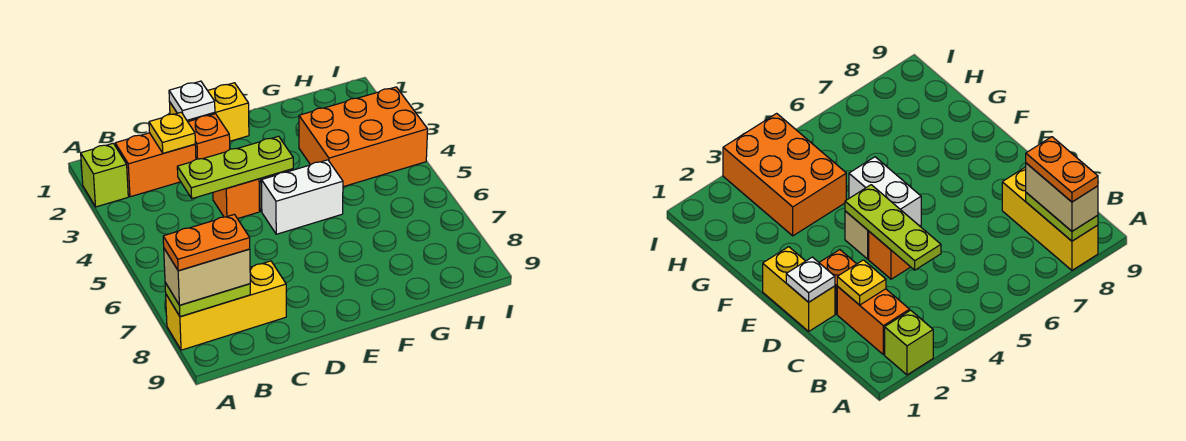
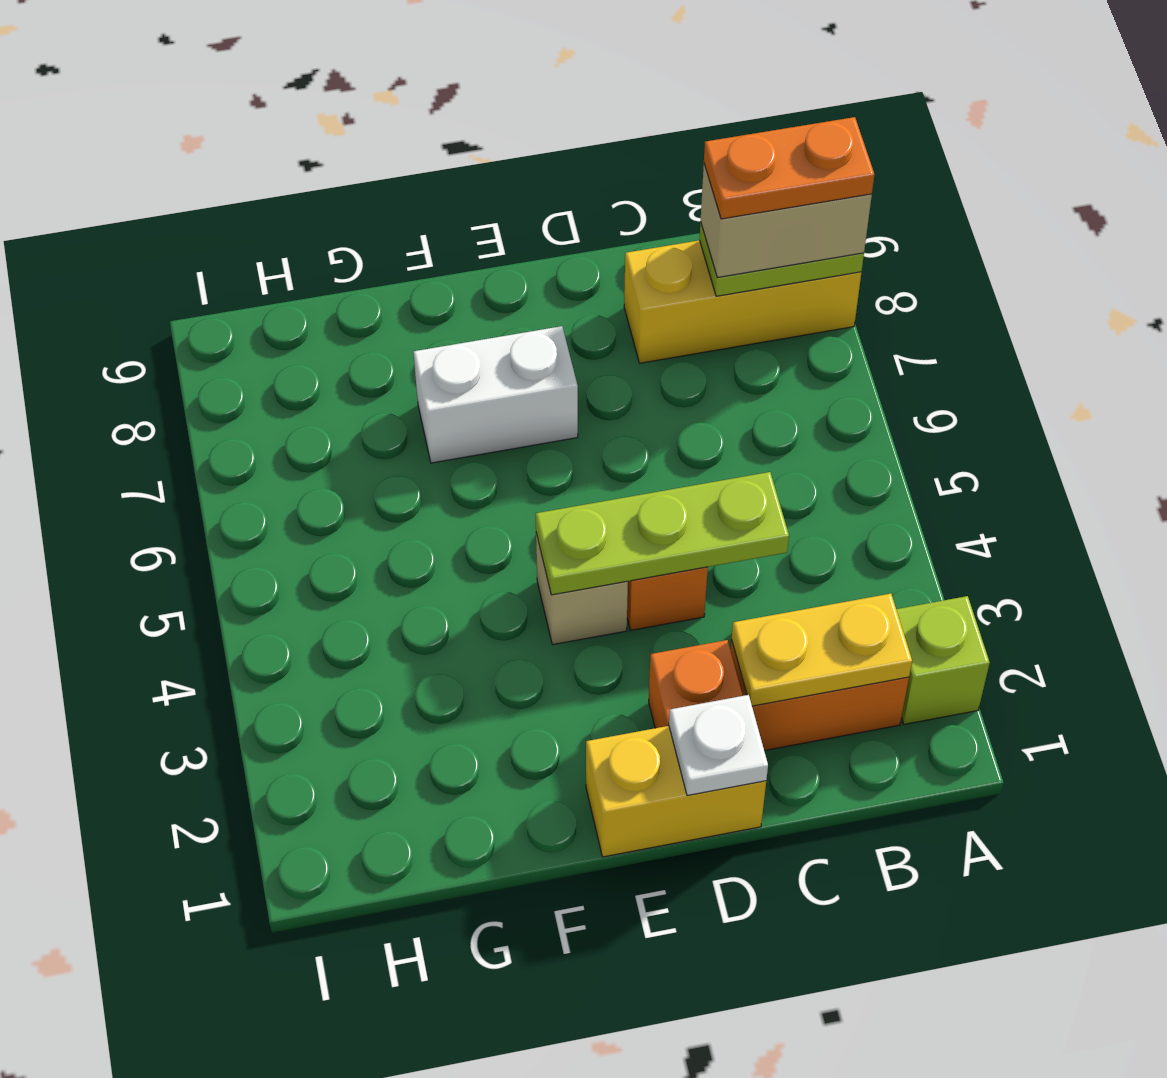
yellow 1x1 plate [149,112,195,153] -> yellow 1x2 plate [732,594,912,706]
white 1x2 brick [262,160,343,234] -> white 1x2 brick moved to [414,326,578,463]
orange 2x3 brick [299,87,428,187] -> none

